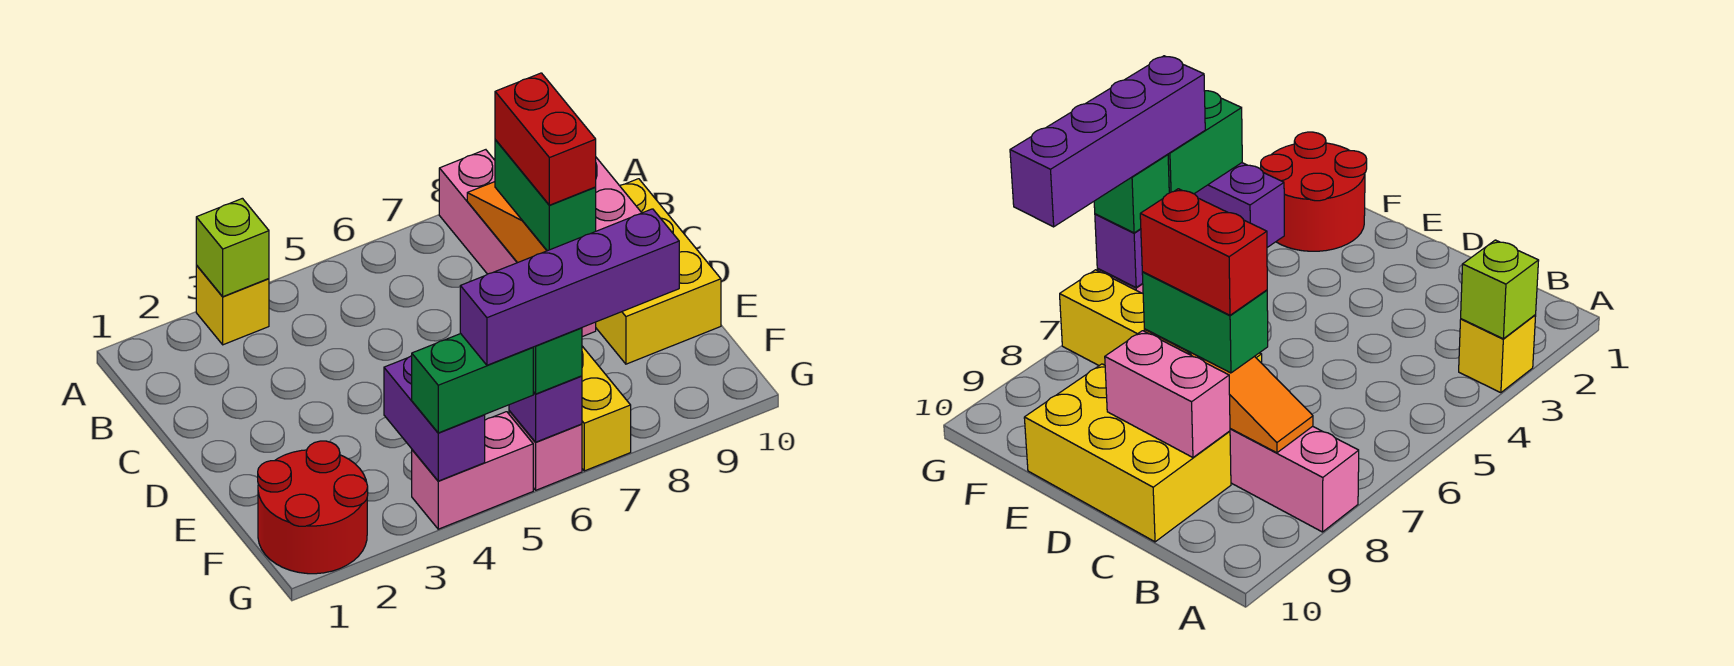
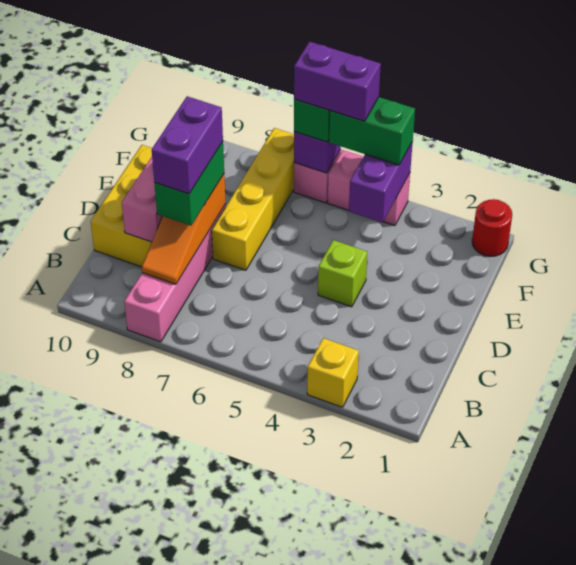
lime 1x1 brick [196,198,269,297] -> lime 1x1 brick moved to [318,240,367,307]
red 1x2 brick [495,73,596,205] -> purple 1x2 brick [152,96,223,194]
red 2x2 round brick [258,441,368,574] -> red 1x1 round brick [472,199,512,256]
purple 1x4 brick [460,209,679,365] -> purple 1x2 brick [294,42,381,121]

